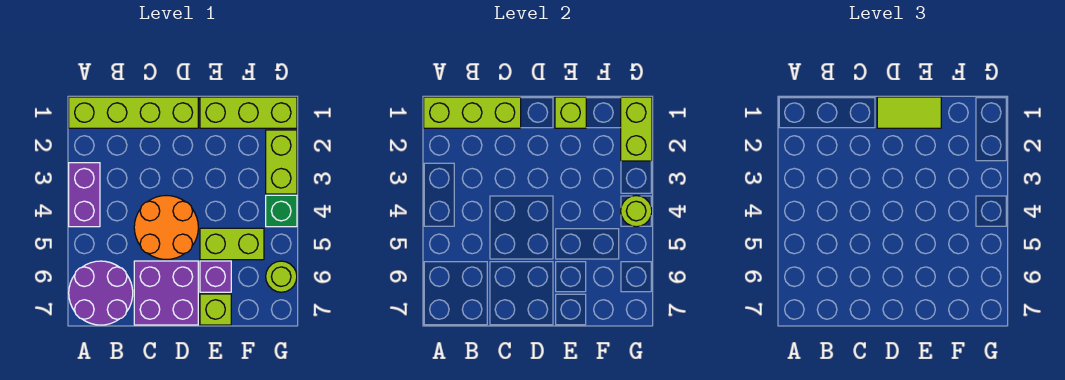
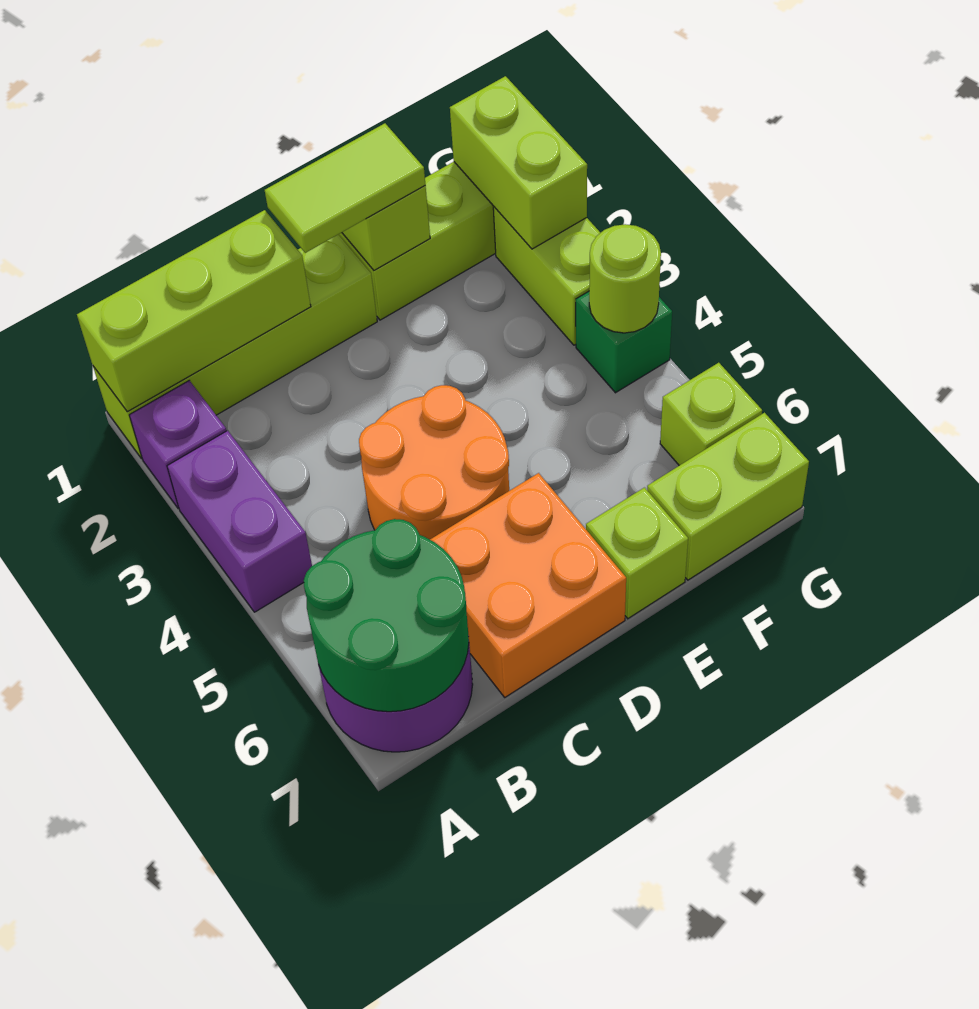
none -> green 2x2 round brick [304,519,469,712]
purple 2x2 brick [134,261,198,325] -> orange 2x2 brick [430,473,626,697]
lime 1x2 brick [200,228,264,260] -> lime 1x2 brick moved to [647,413,809,580]
purple 1x1 brick [200,261,231,292] -> purple 1x1 brick moved to [130,380,226,508]
lime 1x1 round brick [266,261,297,292] -> lime 1x1 brick [660,363,762,466]

